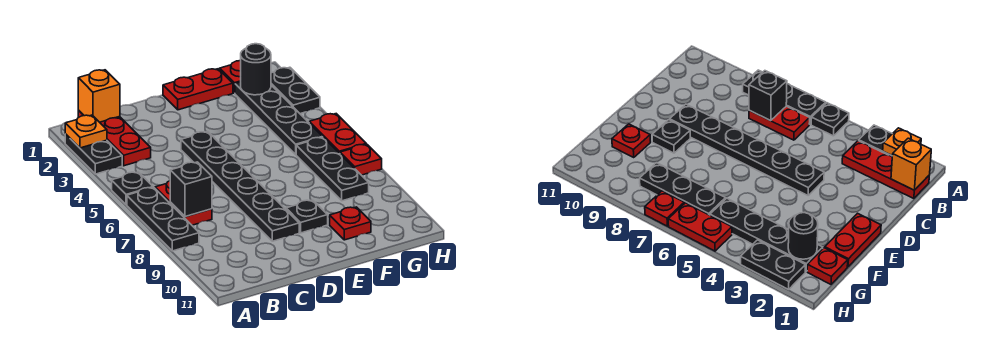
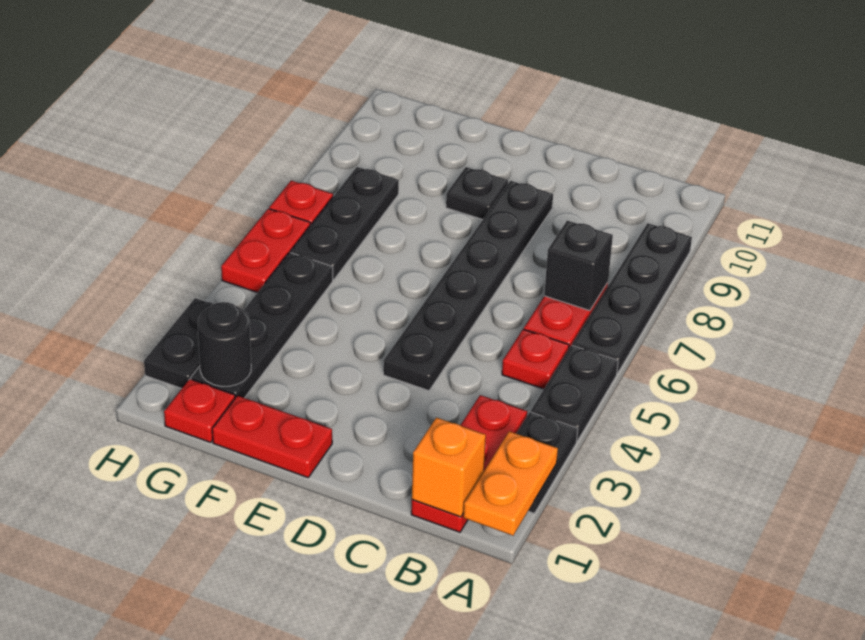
orange 1x1 plate [65,115,107,148] -> orange 1x2 plate [463,431,558,536]
black 1x1 plate [112,172,153,205] -> black 1x2 plate [531,345,618,441]
black 1x3 plate [127,187,199,251] -> black 1x4 plate [572,223,692,374]
red 1x1 plate [330,207,371,240] -> red 1x1 plate moved to [502,329,569,389]

